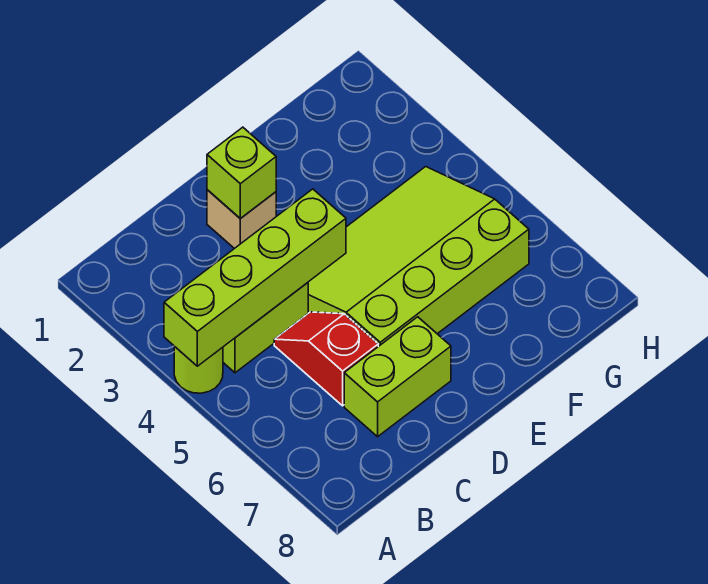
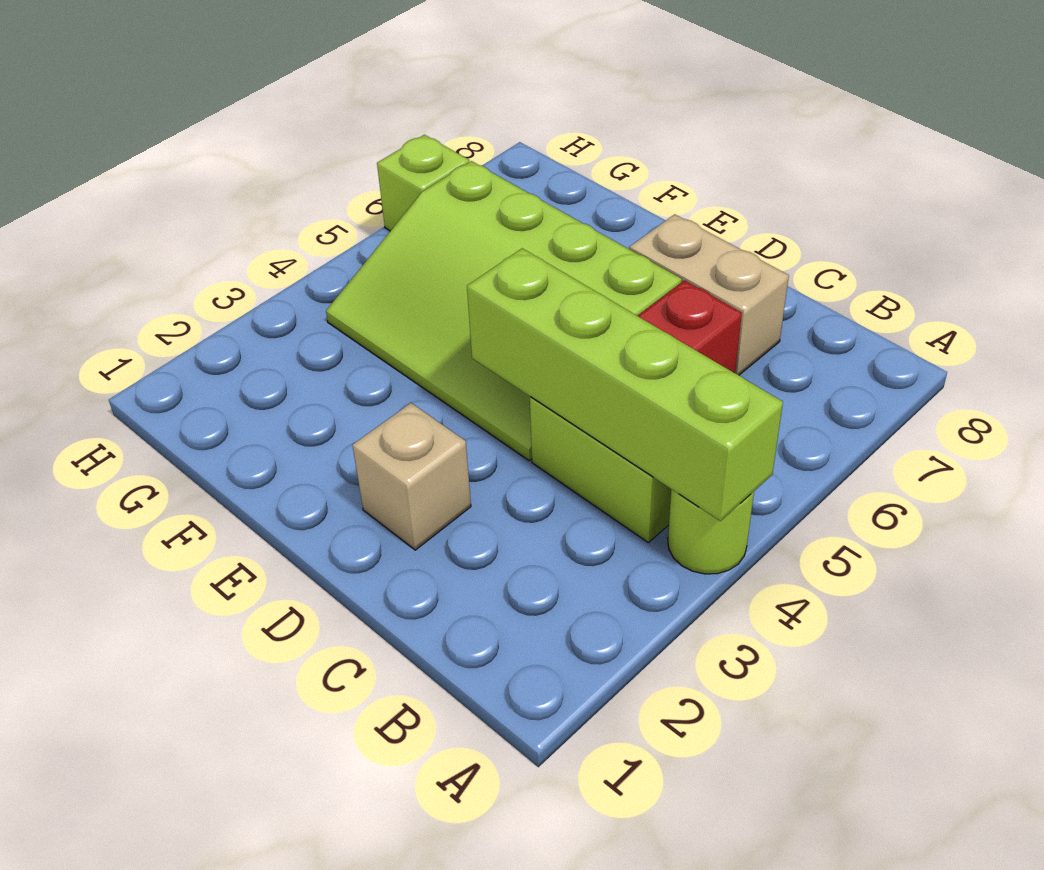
lime 1x2 brick [344,317,451,437] -> tan 1x2 brick [629,214,789,375]
lime 1x1 brick [207,127,276,219] -> lime 1x1 brick moved to [377,135,469,231]

